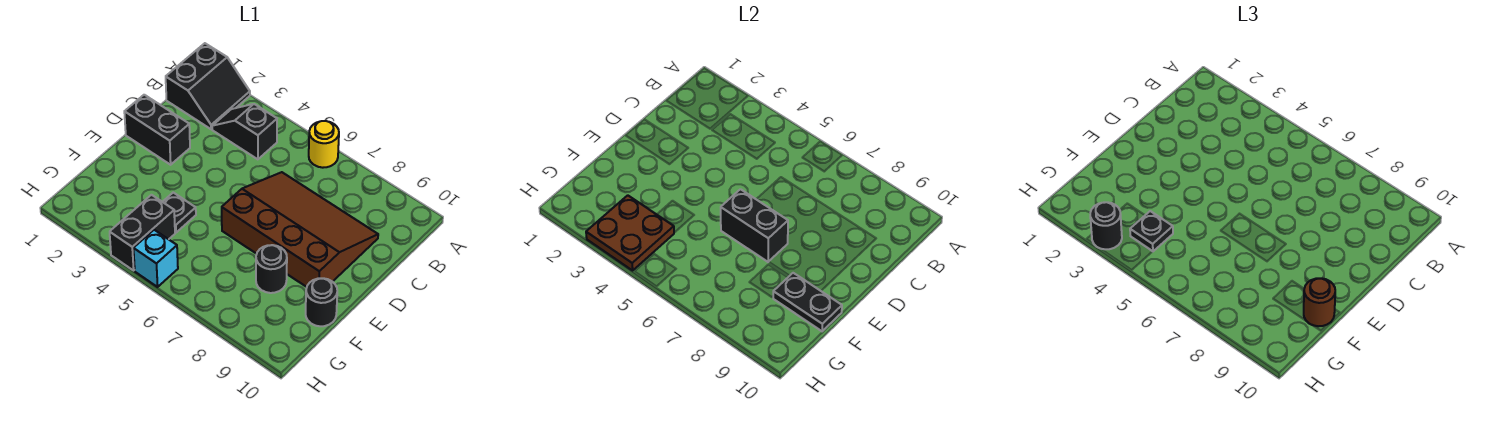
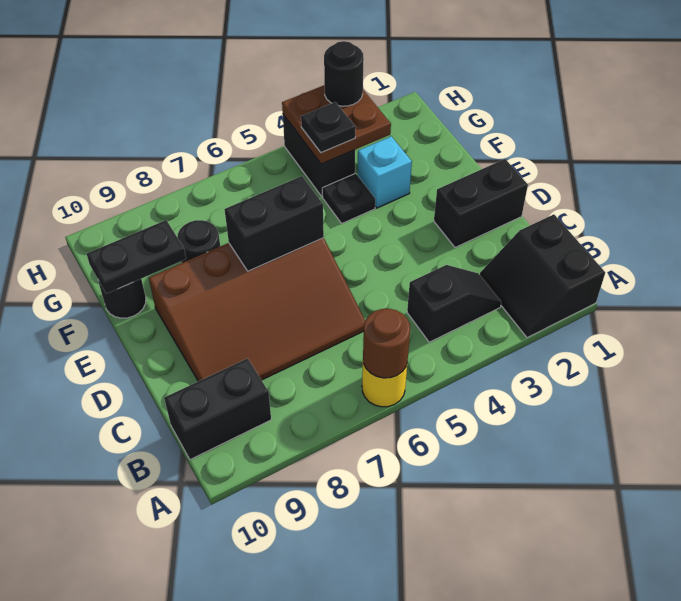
none -> black 1x2 brick [164,358,271,460]
brown 1x1 round brick [1304,278,1335,326] -> brown 1x1 round brick moved to [363,309,410,378]
cyan 1x1 brick [133,230,178,287] -> cyan 1x1 brick moved to [357,136,412,208]

